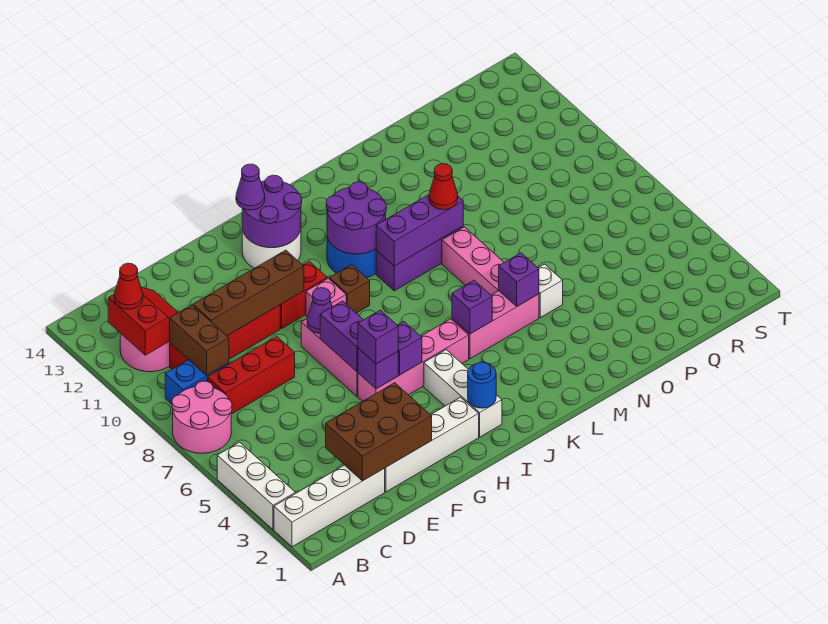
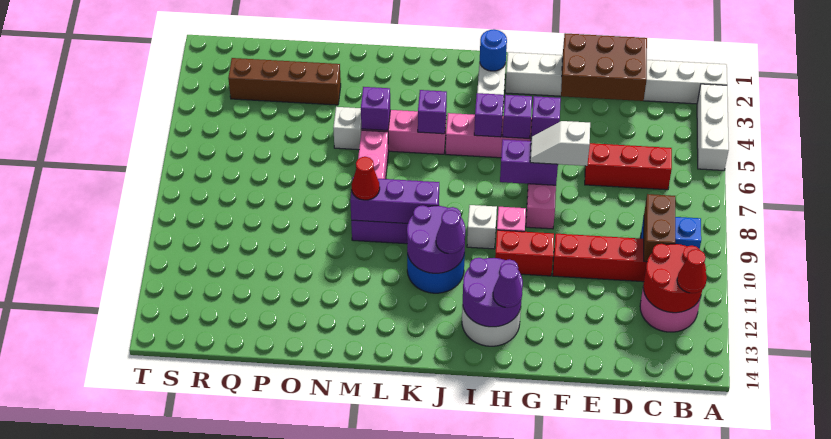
pink 2x2 round brick [172,381,232,453] -> none
red 2x2 slope [108,287,178,355] -> red 2x2 round brick [643,244,706,313]
red 1x3 brick [208,336,295,414] -> red 1x3 brick moved to [585,143,672,190]
brown 1x4 brick [193,250,304,336] -> brown 1x4 brick moved to [228,58,341,105]
none -> white 1x2 slope [530,121,590,166]
purple 1x1 brick [358,310,398,364] -> purple 1x1 brick moved to [474,93,504,137]
purple 1x2 brick [320,301,363,372] -> purple 1x2 brick turned to [500,139,558,185]
purple 1x1 cone [307,288,332,333] -> purple 1x1 cone moved to [436,210,465,254]
brown 1x1 brick [329,265,370,313] -> white 1x1 brick [467,205,497,249]

